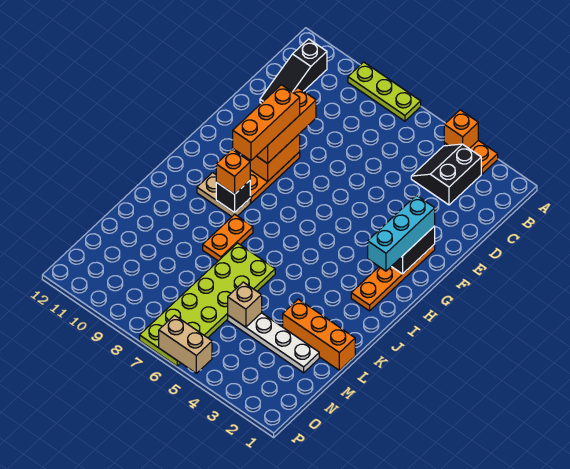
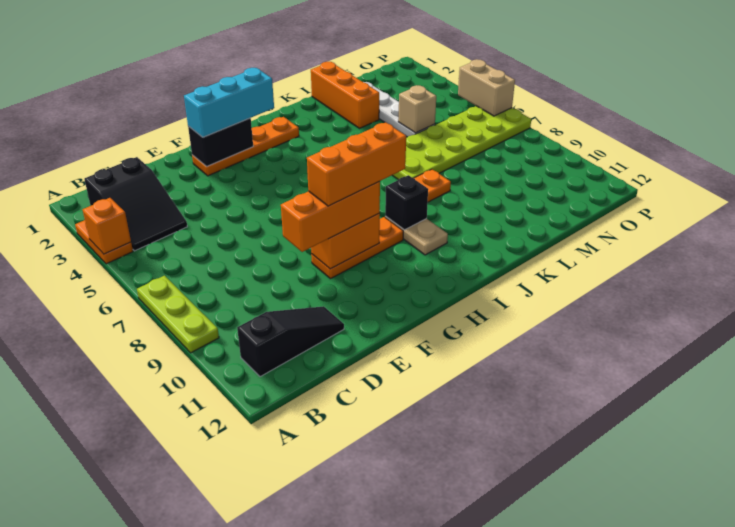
black 2x2 slope [411,144,481,205] -> black 2x3 slope [84,157,187,251]
orange 1x1 brick [216,149,250,194] -> none

